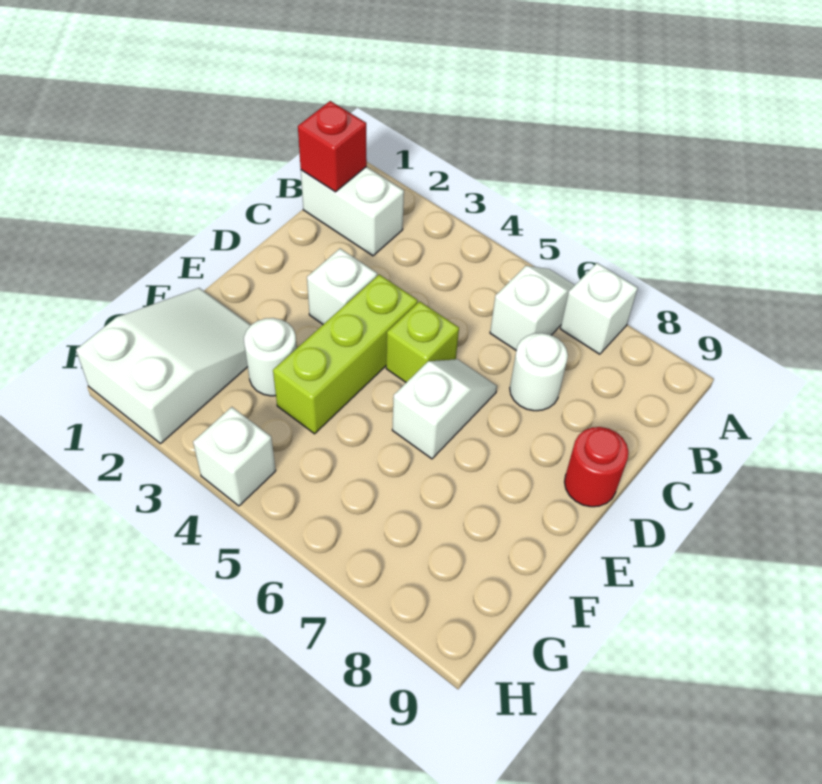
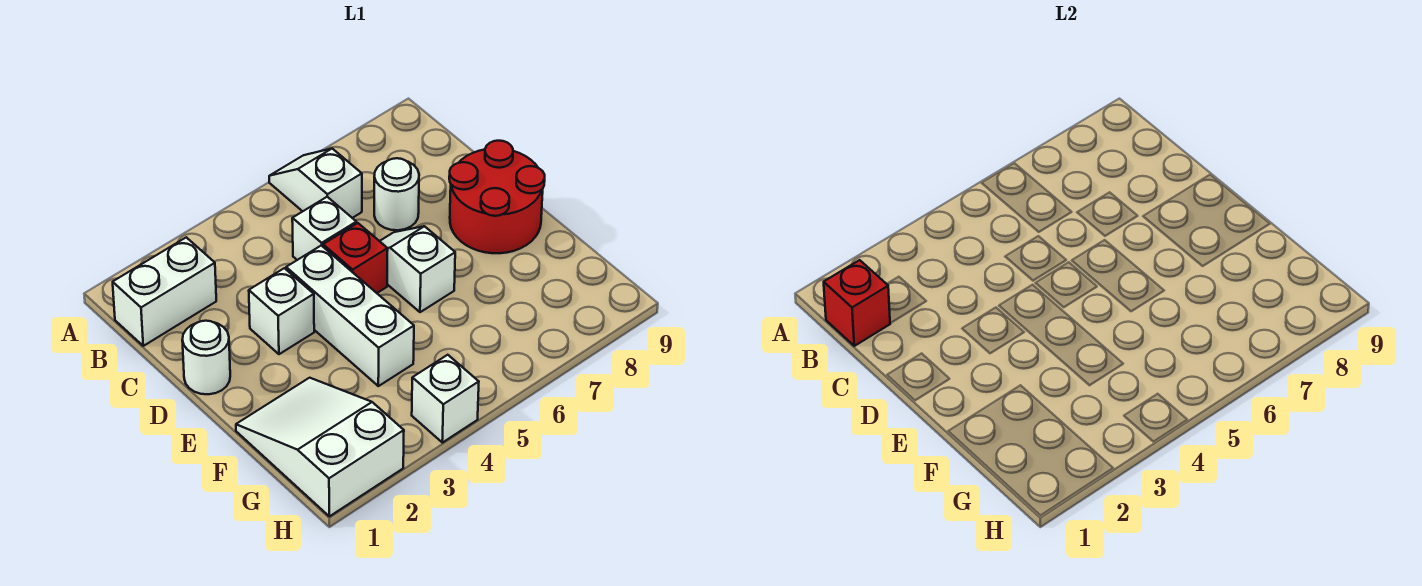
white 1x1 brick [560,263,638,354] -> white 1x1 brick moved to [292,197,356,260]
lime 1x3 brick [273,275,418,434] -> white 1x3 brick [286,245,414,386]
lime 1x1 brick [386,301,459,382] -> red 1x1 brick [323,223,388,293]
red 1x1 round brick [565,427,629,507] -> red 2x2 round brick [449,141,545,253]
white 1x1 round brick [244,318,297,396] -> white 1x1 round brick moved to [182,321,230,394]

